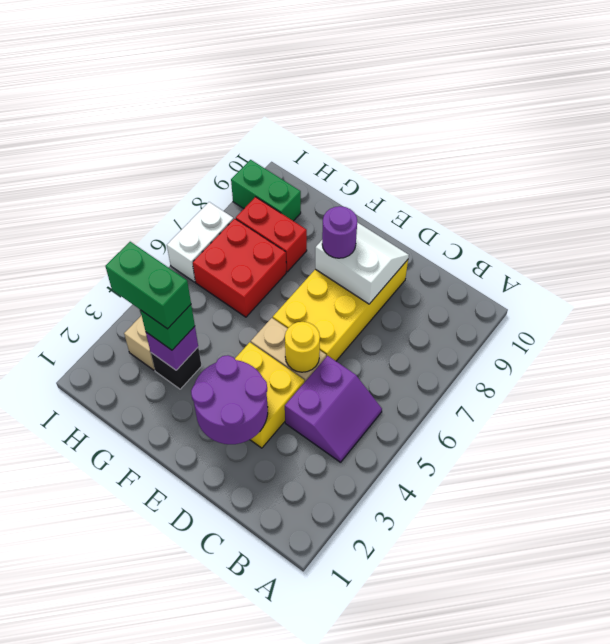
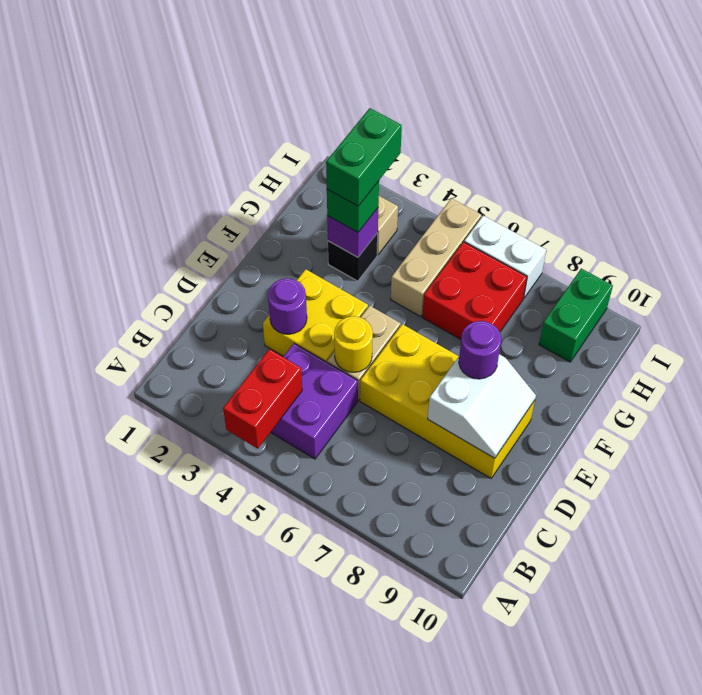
purple 2x2 slope [285,356,382,462] -> purple 2x2 brick [271,344,358,459]
purple 2x2 round brick [191,355,268,444] -> purple 1x1 round brick [268,278,307,334]
none -> tan 1x3 brick [391,198,481,317]
red 1x2 brick [236,197,307,272] -> red 1x2 brick moved to [223,349,302,449]

